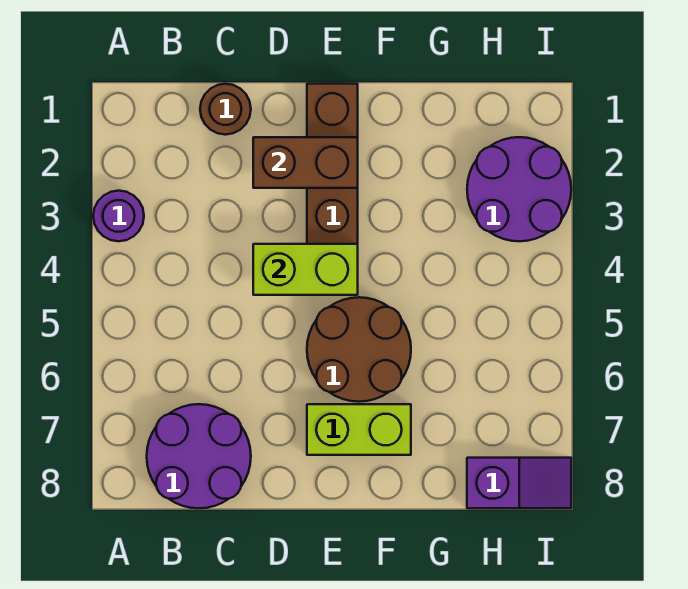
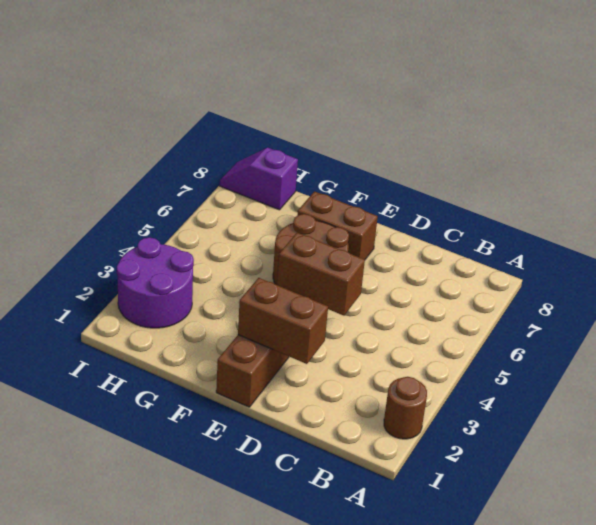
purple 1x1 round brick [93,191,144,241] -> none
purple 2x2 round brick [147,404,251,508] -> none
brown 1x1 round brick [200,84,251,135] -> brown 1x1 round brick moved to [384,377,427,439]
lime 1x2 brick [253,244,358,295] -> brown 1x2 brick [277,233,365,316]
lime 1x2 brick [307,404,411,455] -> brown 1x2 brick [297,191,378,259]

